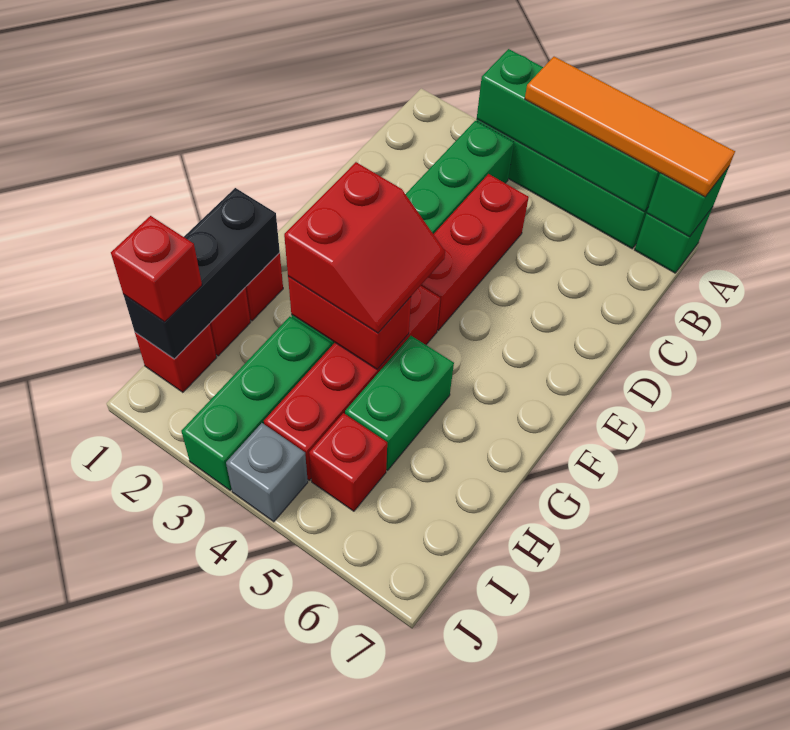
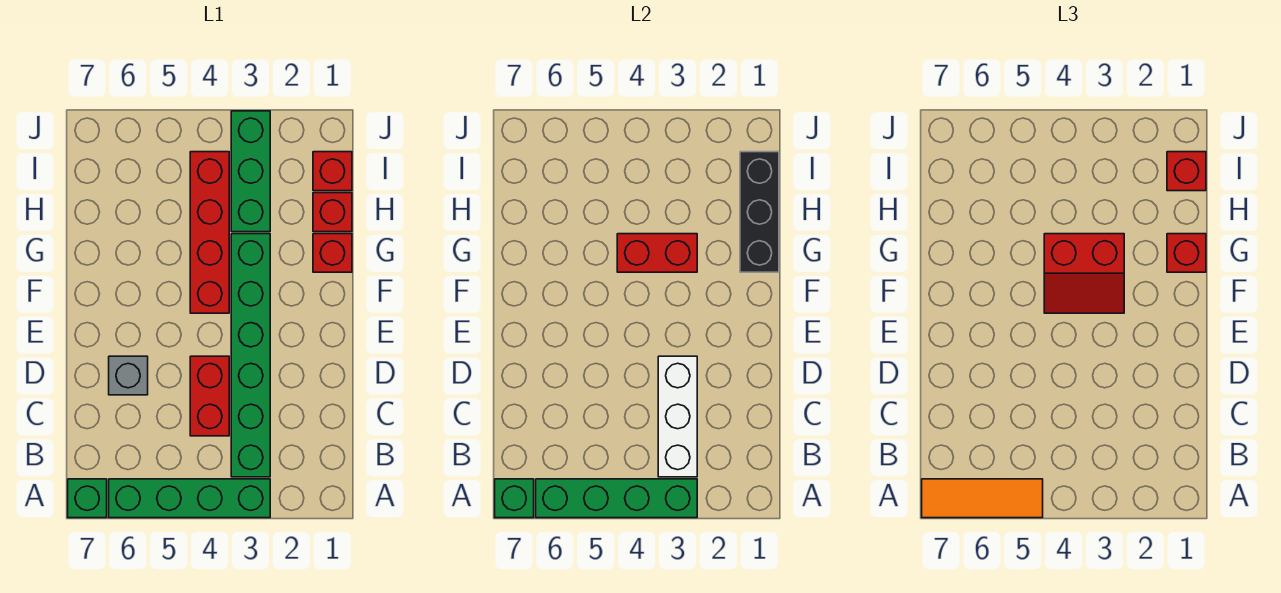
orange 1x4 tile [525,57,735,197] -> orange 1x3 tile [922,479,1043,518]
none -> white 1x3 brick [658,356,697,477]
red 1x3 brick [421,174,529,330] -> red 1x2 brick [190,356,229,436]
red 2x2 slope [284,162,445,333] -> red 2x2 slope turned to [1044,234,1124,313]
green 1x2 brick [345,336,454,470] -> none
red 1x1 brick [309,413,387,511] -> red 1x1 brick moved to [1167,234,1206,272]
grey 1x1 brick [226,423,308,522] -> grey 1x1 brick moved to [109,356,148,395]

